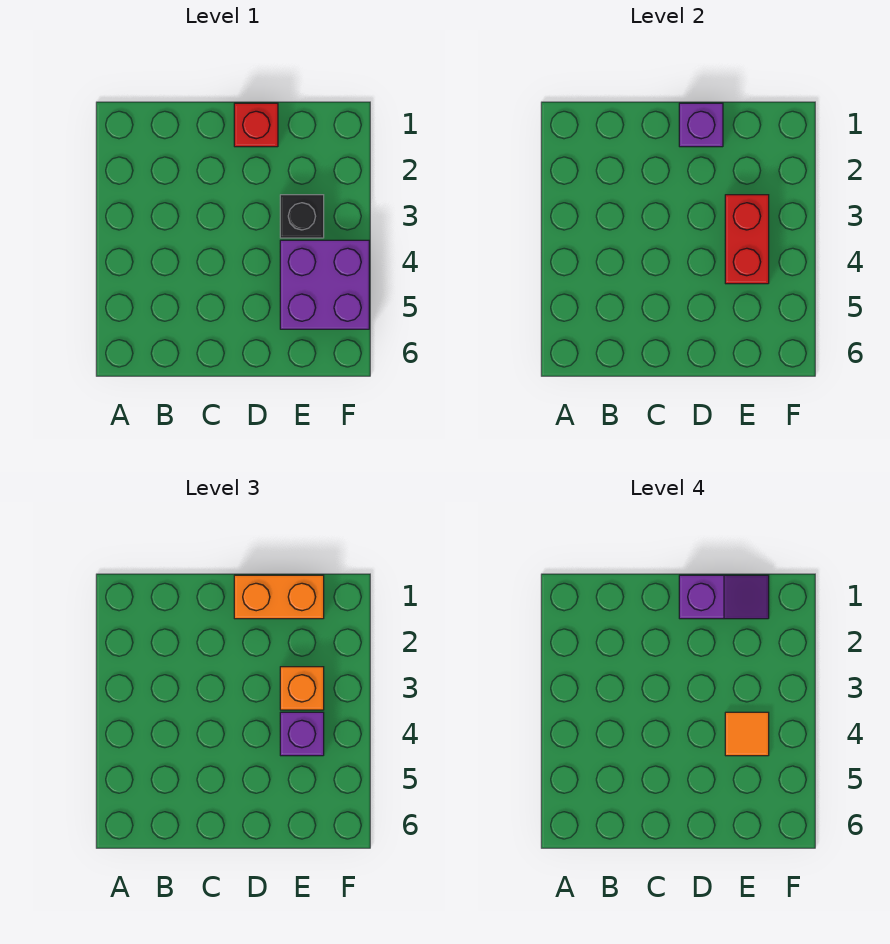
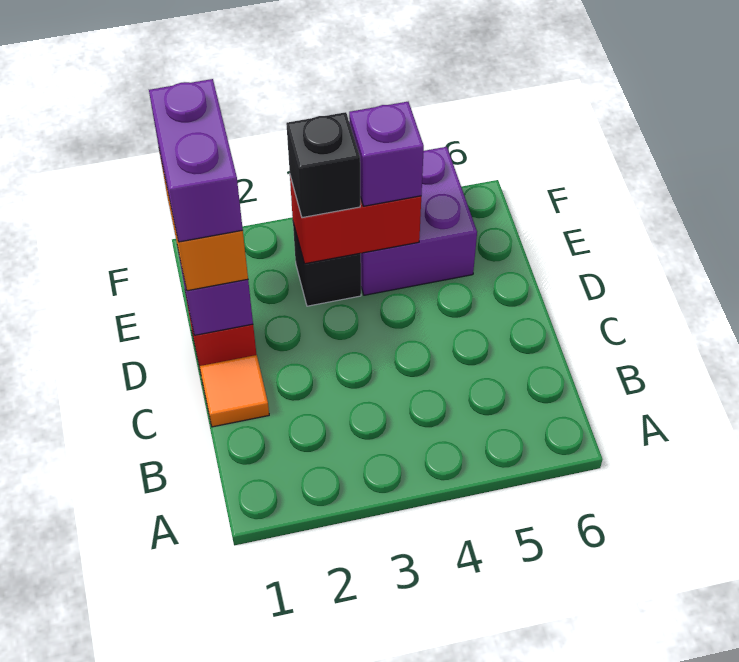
purple 1x2 slope [679,575,769,619] -> purple 1x2 brick [149,79,243,242]
orange 1x1 brick [280,667,324,710] -> black 1x1 brick [286,112,360,218]
orange 1x1 tile [725,712,769,756] -> orange 1x1 tile moved to [200,355,269,427]

